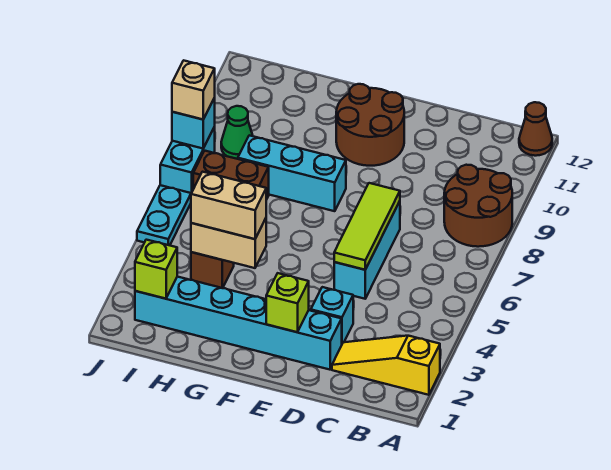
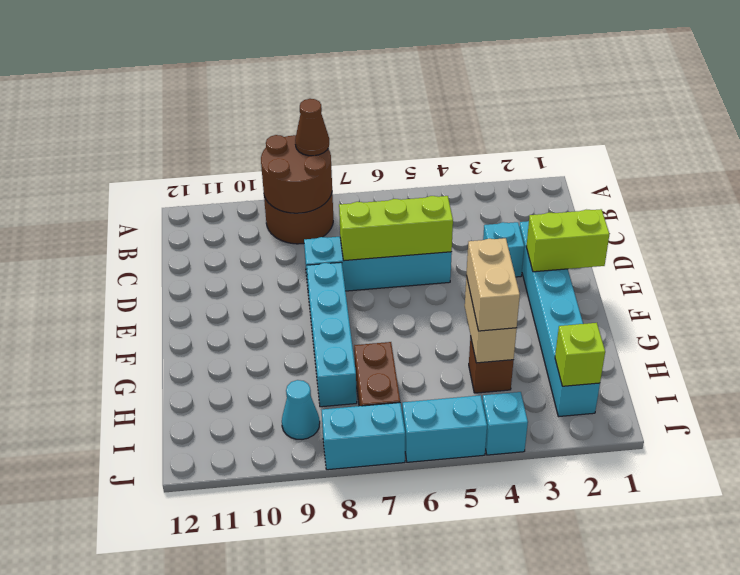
yellow 1x3 slope [332,336,440,395] -> none
brown 1x1 cone [519,102,552,156] -> brown 1x1 cone moved to [295,99,329,156]
cyan 1x3 brick [334,201,400,299] -> cyan 1x4 brick [304,237,452,291]
lime 1x3 tile [334,183,400,270] -> lime 1x3 brick [339,196,453,261]
lime 1x1 brick [266,273,309,332] -> lime 1x2 brick [526,209,609,272]
brown 2x2 round brick [336,84,404,166] -> brown 2x2 round brick moved to [261,135,332,213]
cyan 1x3 brick [238,135,346,211] -> cyan 1x4 brick [307,262,357,407]
green 1x1 cone [221,106,253,159] -> cyan 1x1 cone [282,380,320,439]
cyan 1x2 plate [137,185,191,245] -> cyan 1x2 brick [402,395,487,462]
cyan 1x1 brick [172,98,215,148] -> cyan 1x1 brick moved to [482,392,528,455]
tan 1x1 brick [172,60,215,119] -> none

